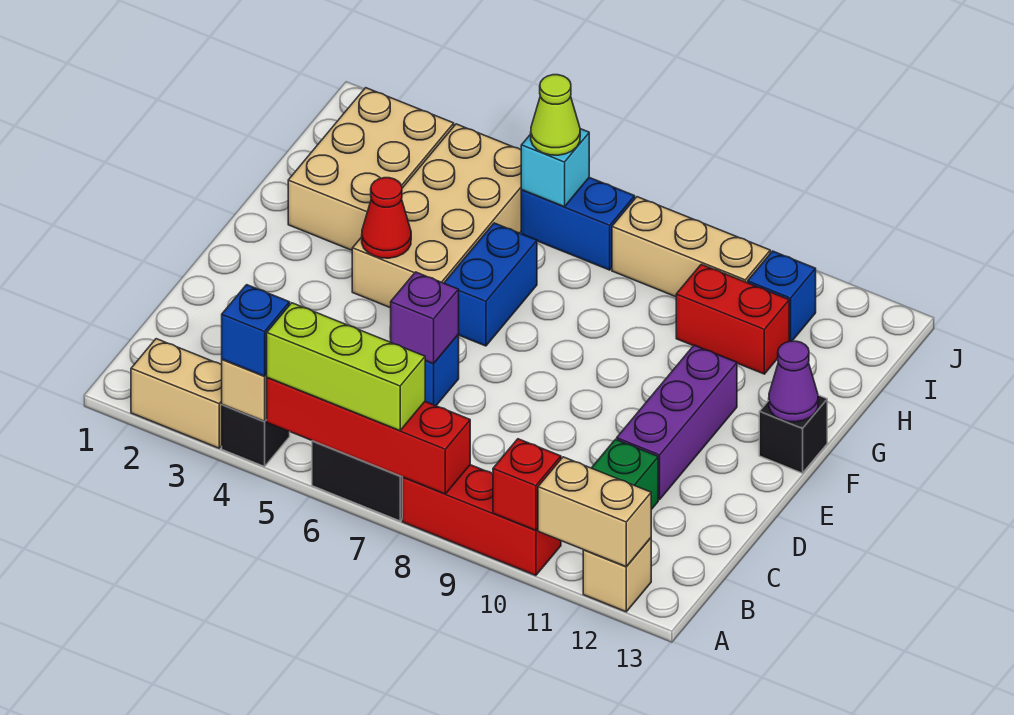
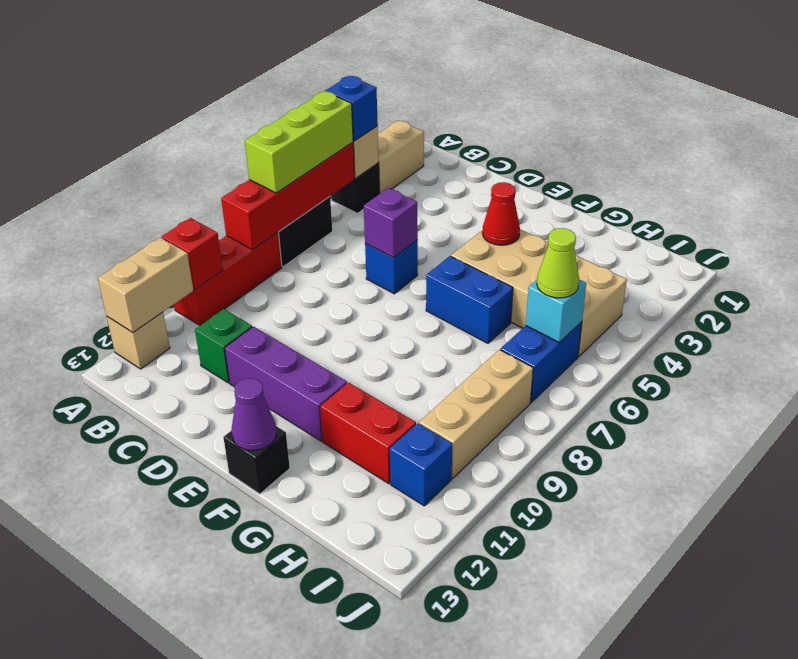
tan 2x3 brick [288,88,454,250] -> none
red 1x2 brick [676,264,789,374] -> red 1x2 brick turned to [320,383,416,484]

